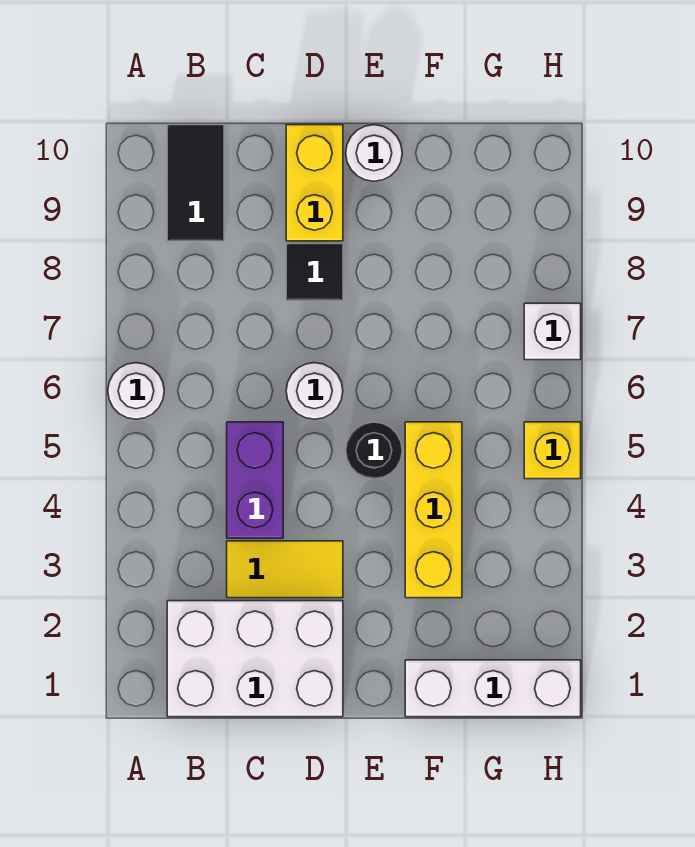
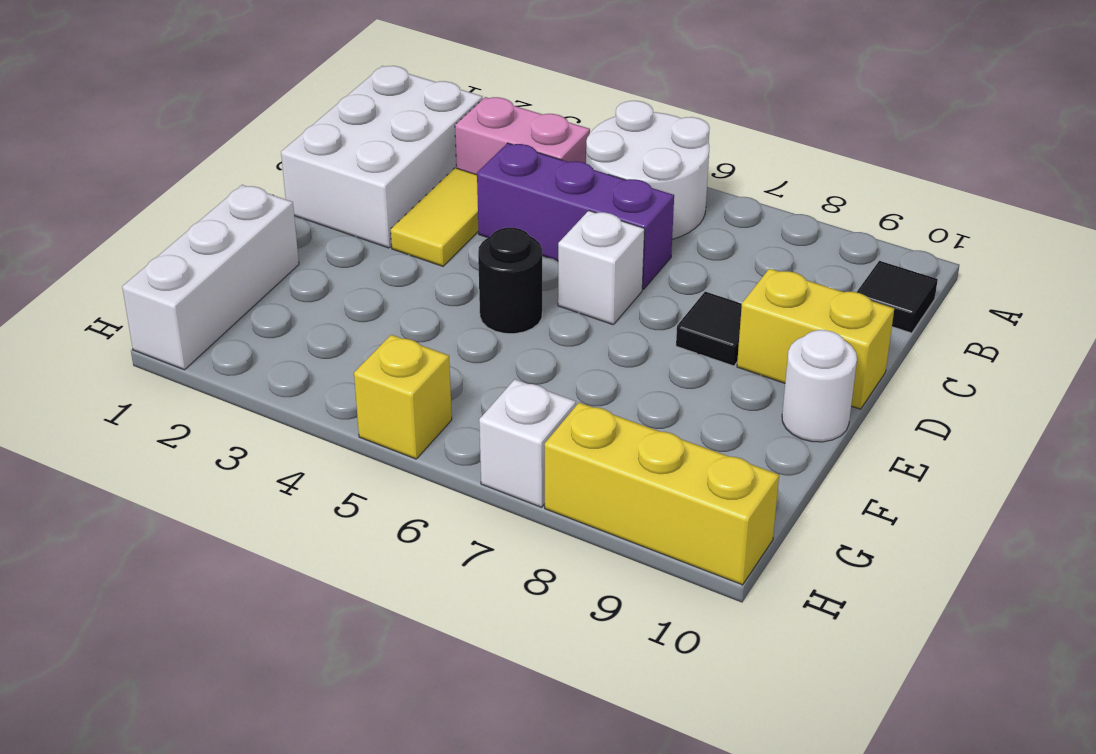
white 1x1 round brick [108,363,164,419] -> white 2x2 round brick [586,101,710,239]
none -> pink 1x2 brick [455,97,590,175]
black 1x2 tile [167,125,224,241] -> black 1x1 tile [857,261,938,333]
purple 1x2 brick [227,422,283,538] -> purple 1x3 brick [477,143,674,289]
white 1x1 round brick [286,363,343,419] -> white 1x1 brick [558,211,645,325]
yellow 1x3 brick [405,422,462,598] -> yellow 1x3 brick moved to [545,402,779,585]

